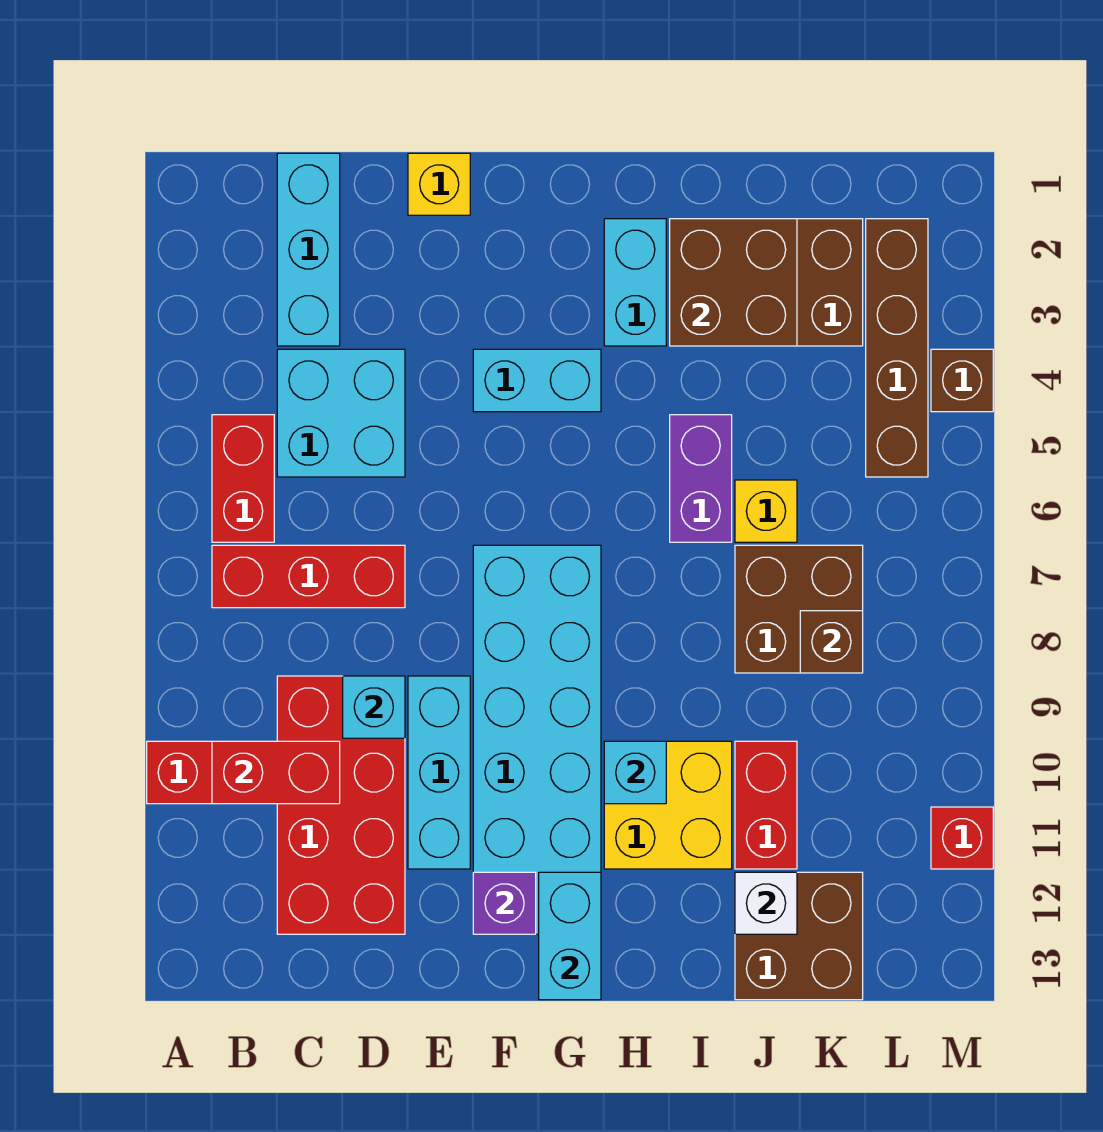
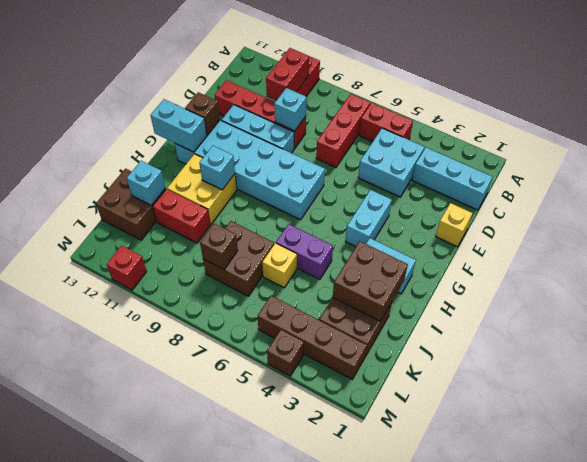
red 2x4 brick [277,676,405,934] -> red 1x4 brick [215,80,306,148]
purple 1x1 brick [473,872,536,934] -> brown 1x1 brick [185,92,220,135]
white 1x1 brick [735,872,797,934] -> cyan 1x1 brick [127,161,165,206]

